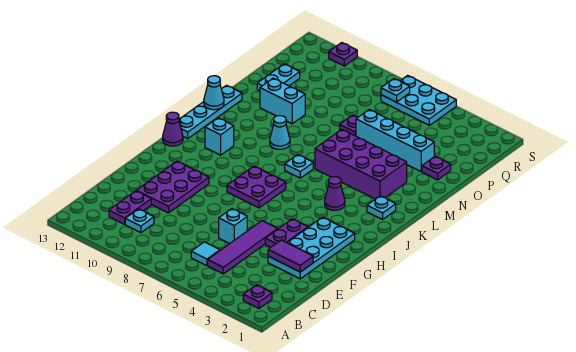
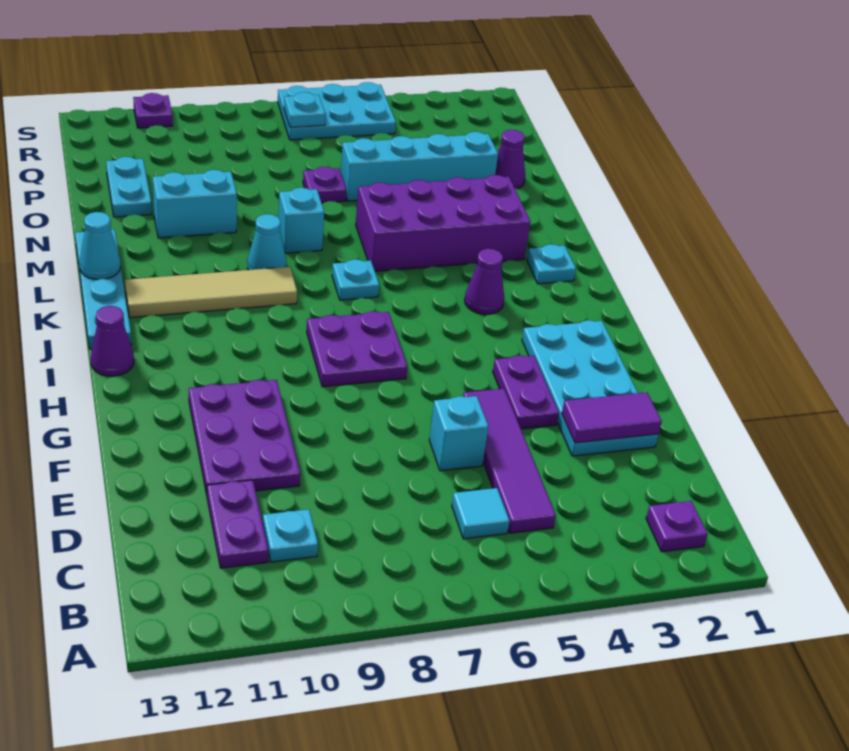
cyan 1x1 brick [205,118,234,155] -> cyan 1x1 brick moved to [278,188,324,253]
none -> tan 1x4 tile [125,267,297,318]
purple 1x1 plate [422,156,451,180] -> purple 1x1 cone [495,130,525,189]

